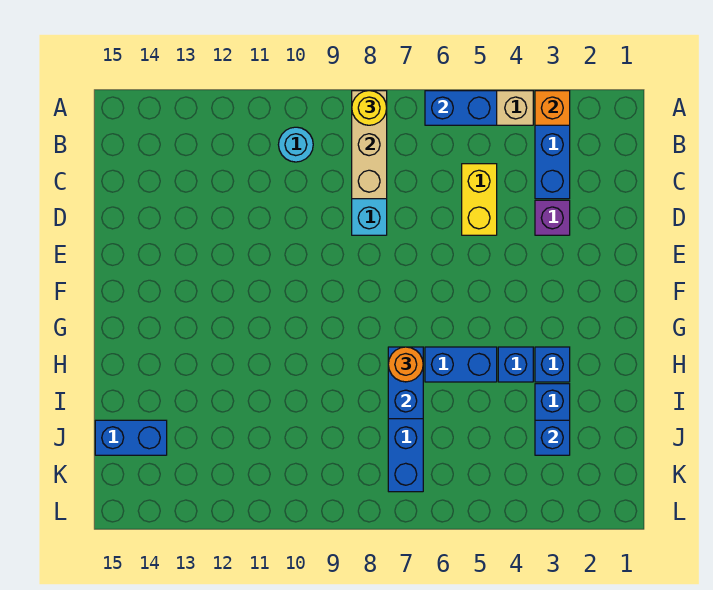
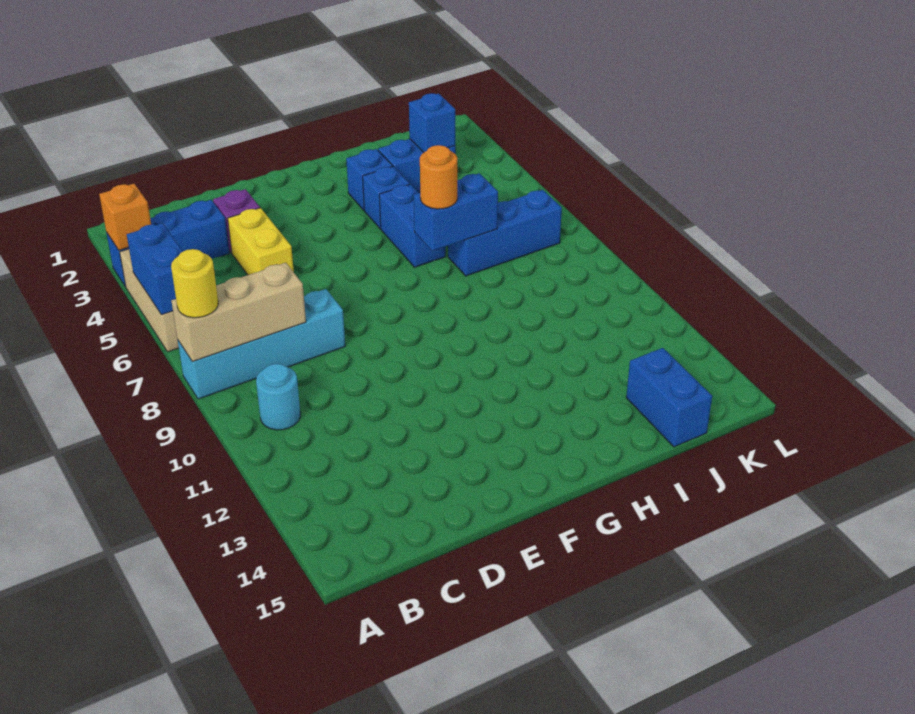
yellow 1x2 brick [462,164,497,235] -> yellow 1x2 brick turned to [228,208,294,275]

